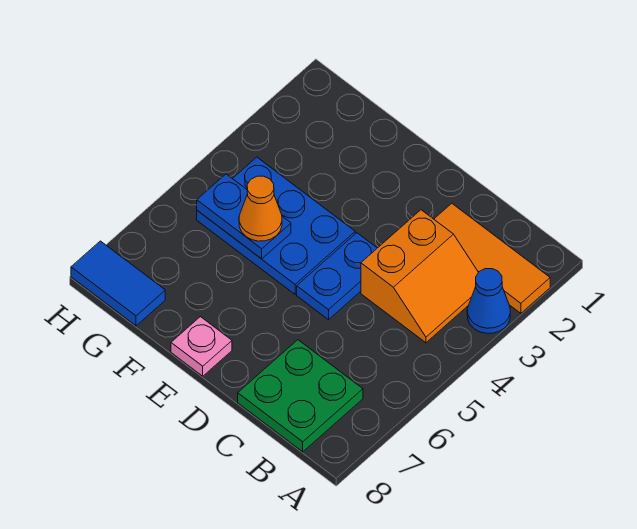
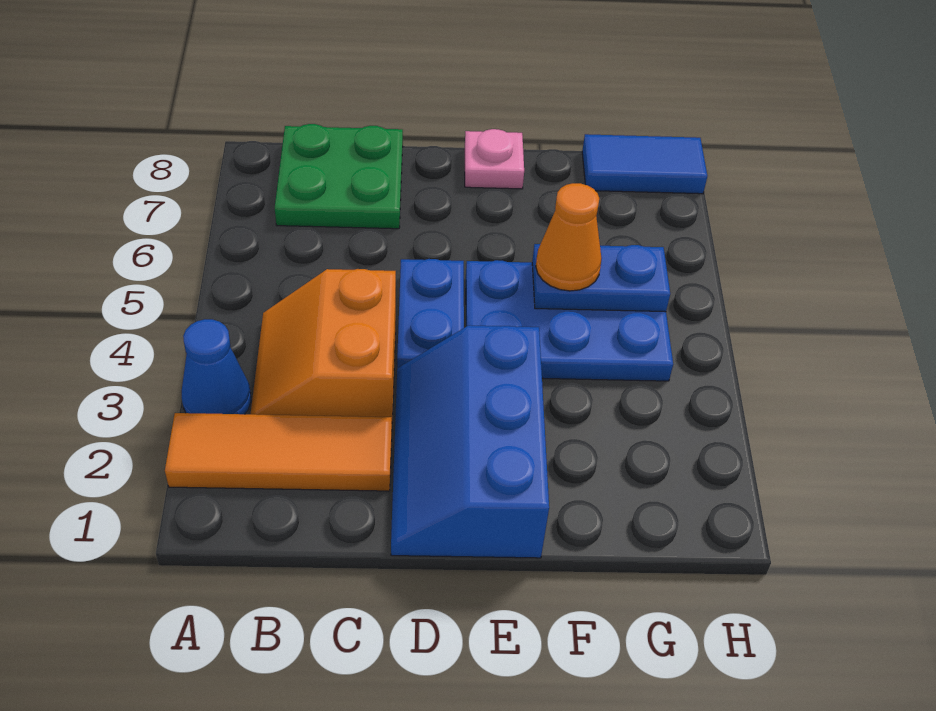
none -> blue 2x3 slope [391,325,549,558]

